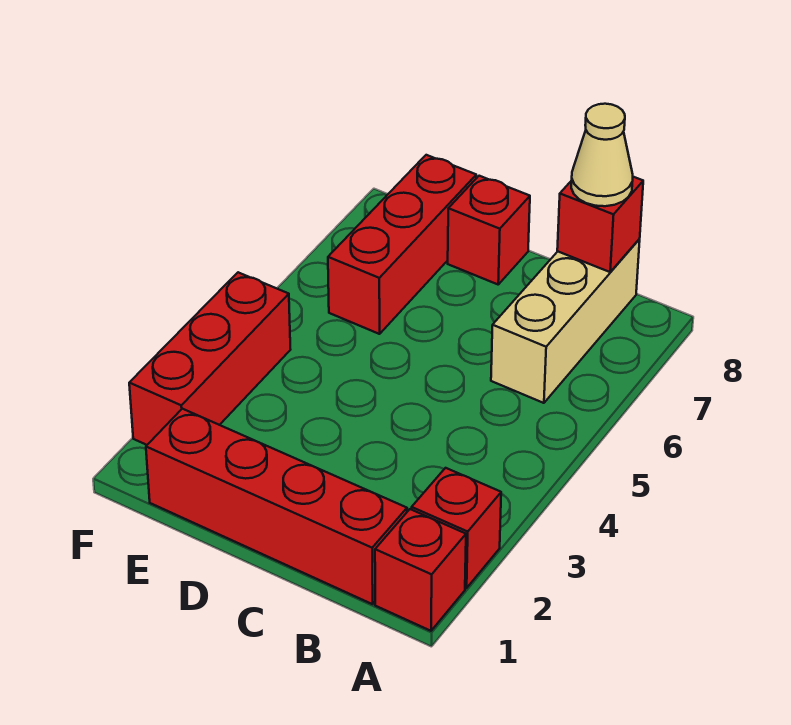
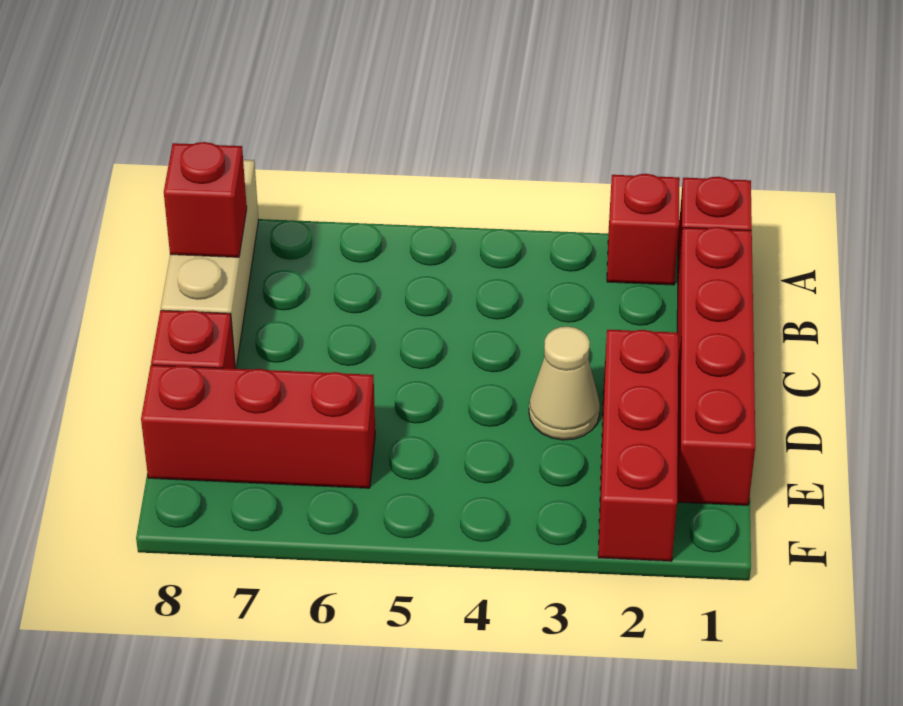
tan 1x3 brick [491,239,640,403] -> tan 1x3 brick turned to [161,160,258,369]
tan 1x1 cone [571,104,633,206] -> tan 1x1 cone moved to [529,327,600,440]
red 1x3 brick [129,272,291,445] -> red 1x3 brick turned to [598,330,678,561]

